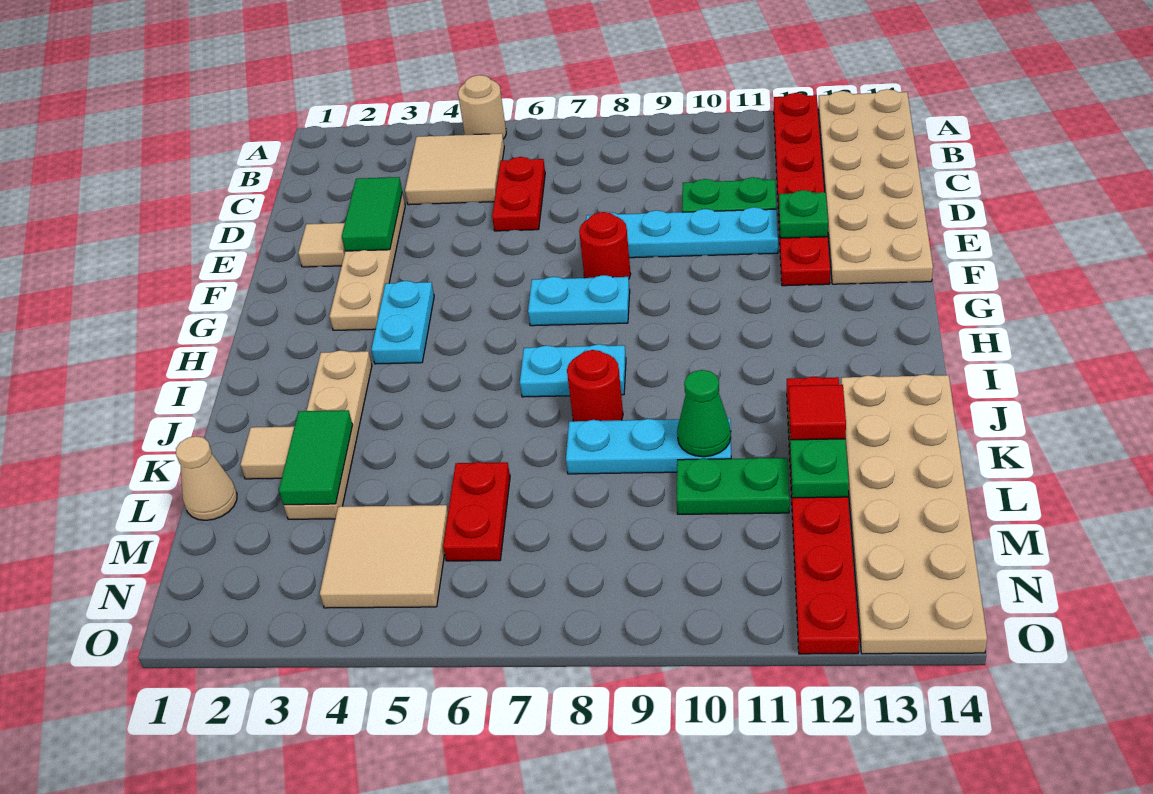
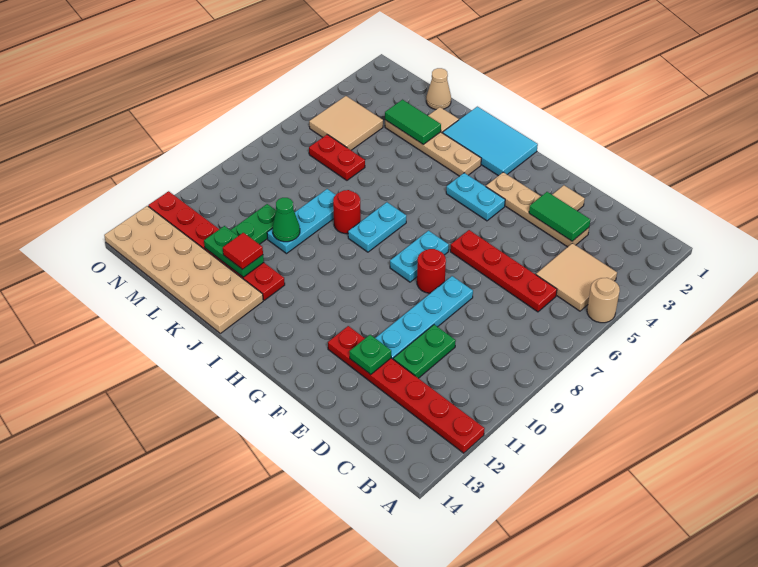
tan 2x6 plate [818,89,933,284] -> none
red 1x2 plate [492,157,545,231] -> red 1x4 plate [450,230,557,312]
none -> cyan 2x3 tile [443,107,538,176]

